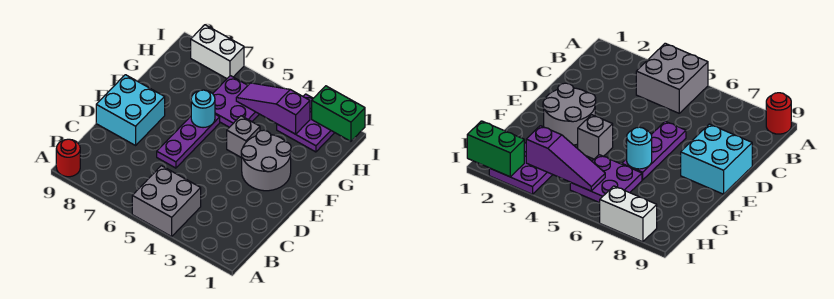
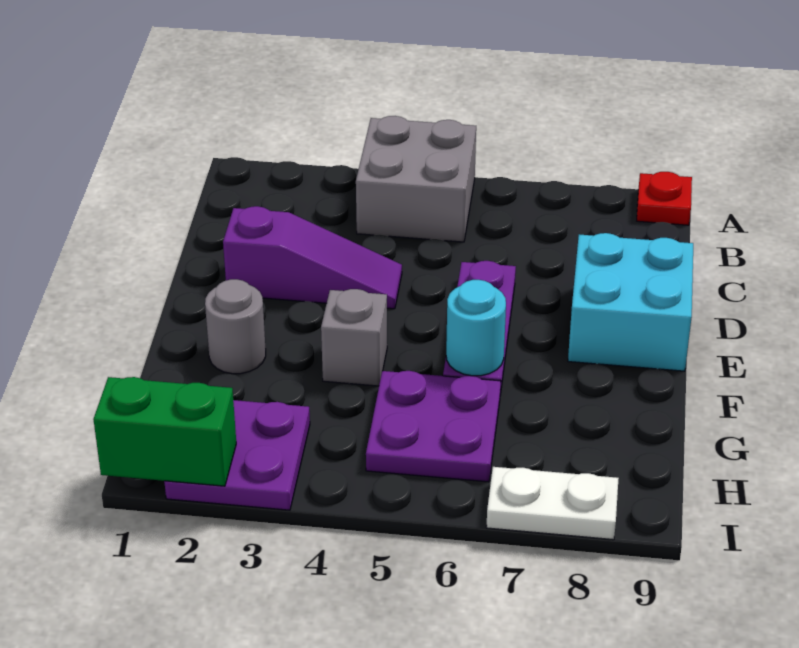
red 1x1 round brick [56,139,80,177] -> red 1x1 plate [637,172,692,225]
grey 2x2 round brick [241,130,291,191] -> grey 1x1 round brick [205,279,266,374]
purple 1x3 slope [236,83,310,134] -> purple 1x3 slope moved to [223,206,402,309]
white 1x2 brick [191,25,244,79] -> white 1x2 plate [486,467,619,540]

